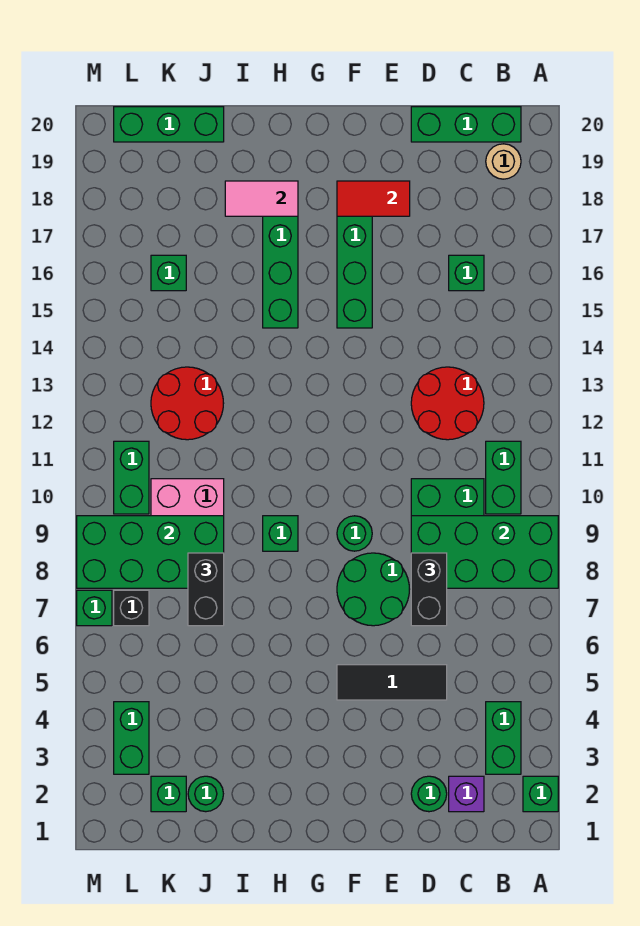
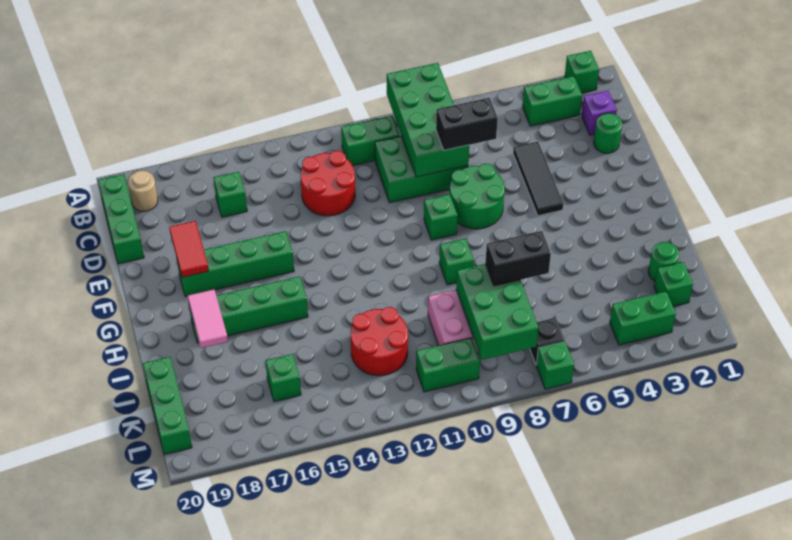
green 1x1 round brick [337,516,372,551] -> green 1x1 brick [424,194,458,240]
green 2x4 brick [77,516,224,588] -> green 2x3 brick [456,264,539,360]

